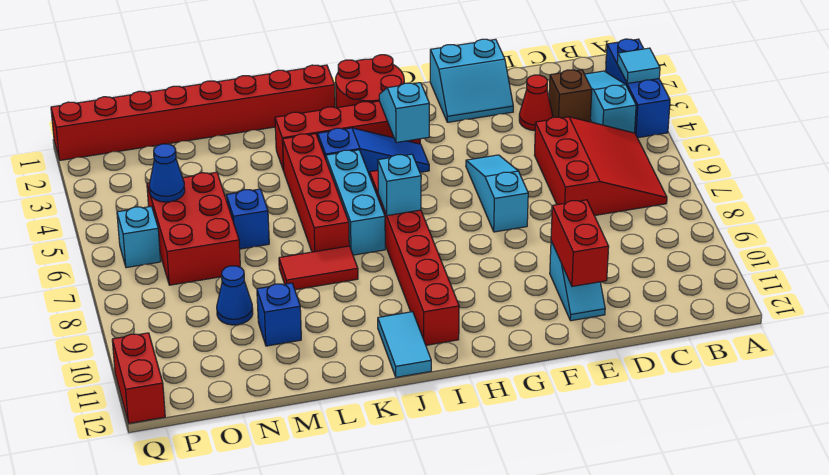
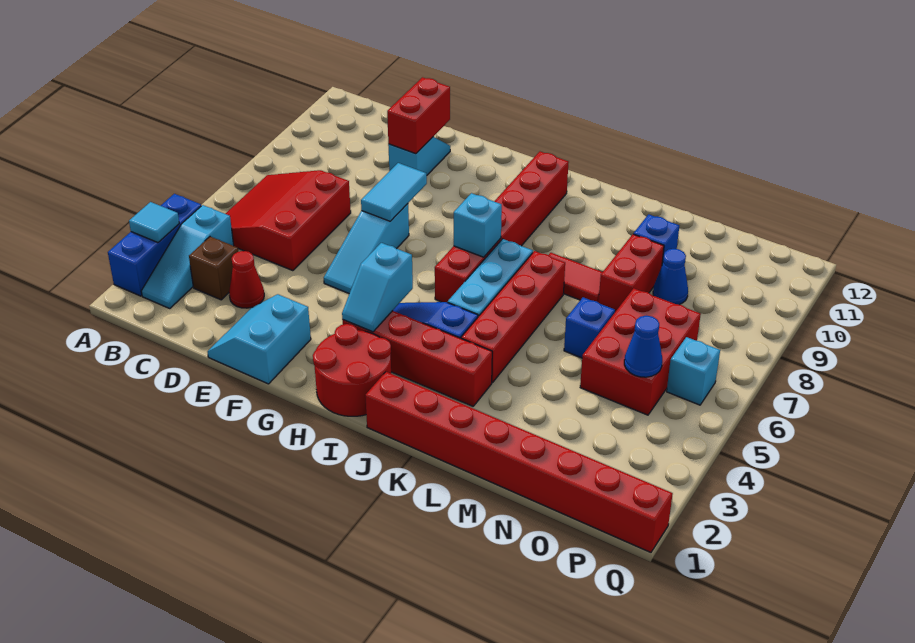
cyan 2x2 slope [430,39,513,122] -> cyan 2x2 slope turned to [207,294,311,384]
cyan 1x2 tile [378,312,431,377] -> cyan 1x2 tile moved to [361,163,427,221]
red 1x2 brick [112,333,165,423] -> red 1x2 brick moved to [599,234,664,312]

